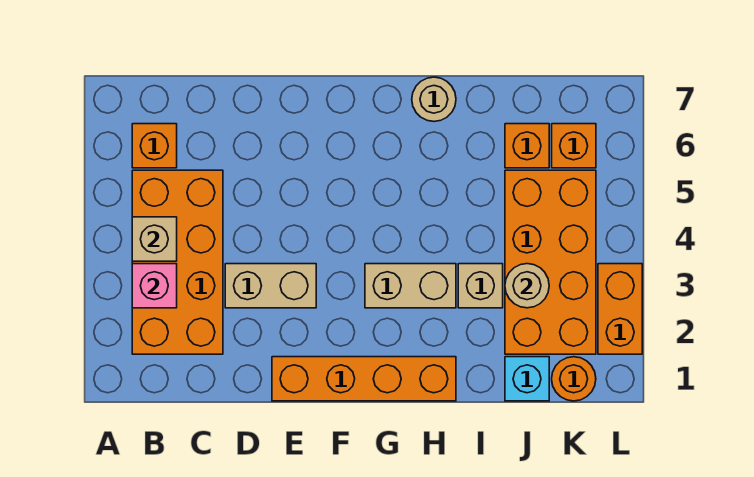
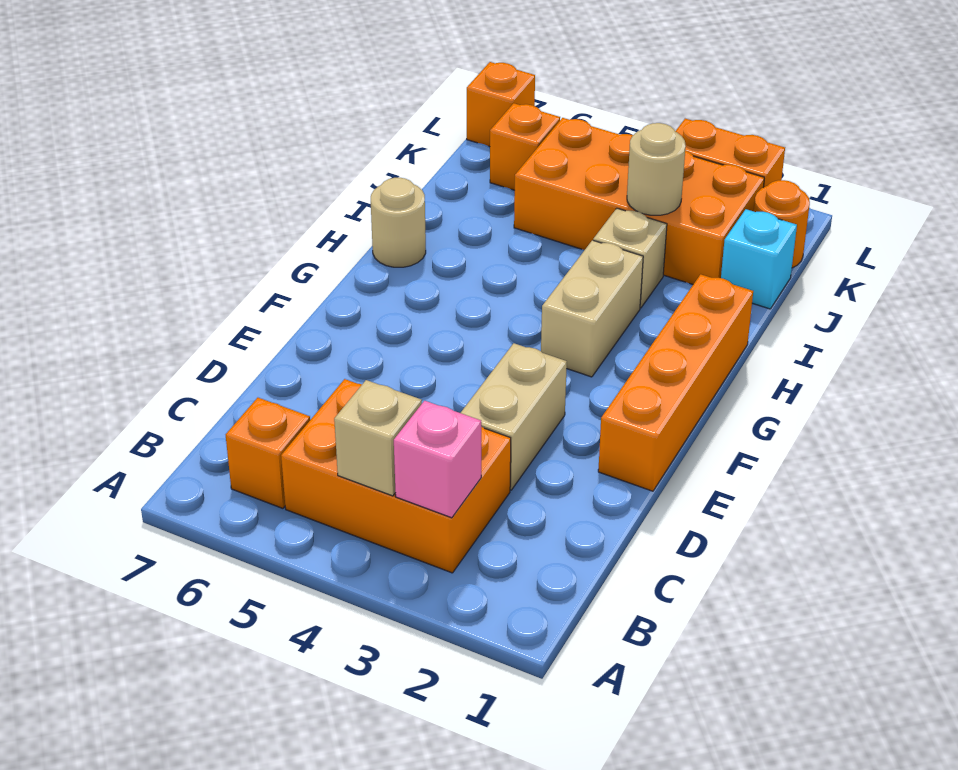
orange 2x4 brick [132,170,223,354] -> orange 2x3 brick [281,379,511,573]
orange 1x1 brick [505,124,549,168] -> orange 1x1 brick moved to [467,62,535,147]

